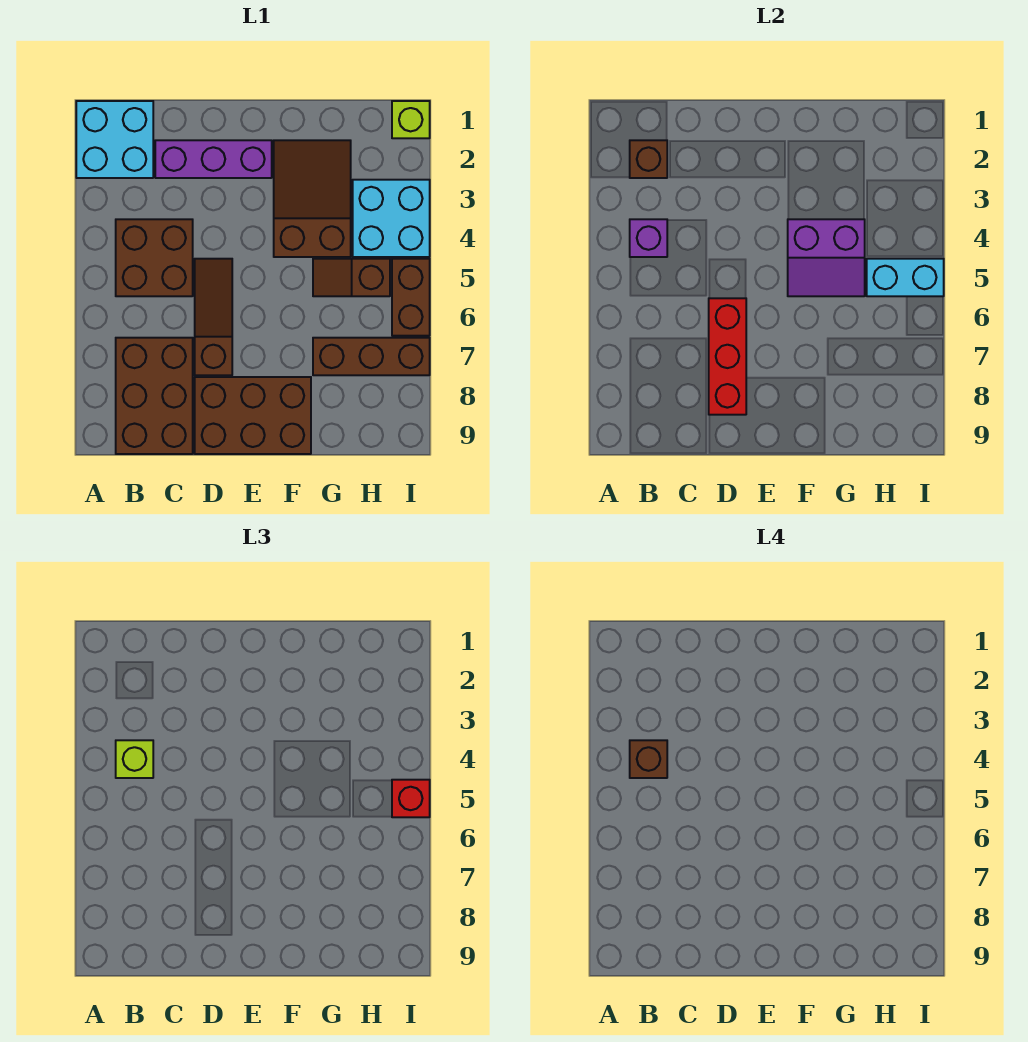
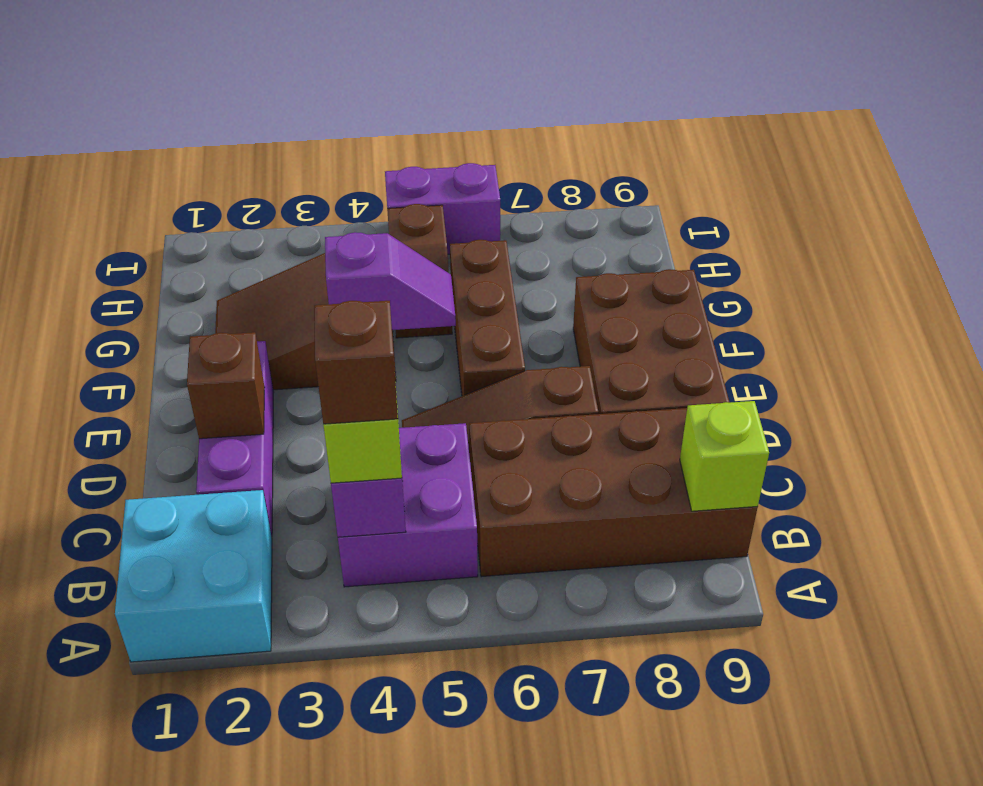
brown 1x1 brick [630,140,667,178] -> brown 1x1 brick moved to [187,332,265,439]
brown 2x2 brick [116,219,193,296] -> purple 2x2 brick [338,423,478,587]
brown 2x3 brick [116,338,193,454] -> brown 2x4 brick [469,408,758,577]
red 1x3 brick [709,298,746,415] -> none
purple 2x2 slope [788,219,865,296] -> purple 1x2 slope [325,232,456,330]
brown 1x3 brick [313,338,430,375] -> brown 1x3 brick moved to [450,240,525,396]
cyan 2x2 brick [353,180,430,257] -> none
cyan 1x2 brick [867,259,944,296] -> none
lime 1x1 brick [392,101,430,138] -> lime 1x1 brick moved to [680,401,769,511]
brown 1x2 brick [392,259,430,336] -> purple 1x2 brick [385,163,500,254]
red 1x1 brick [392,780,430,817] -> none

